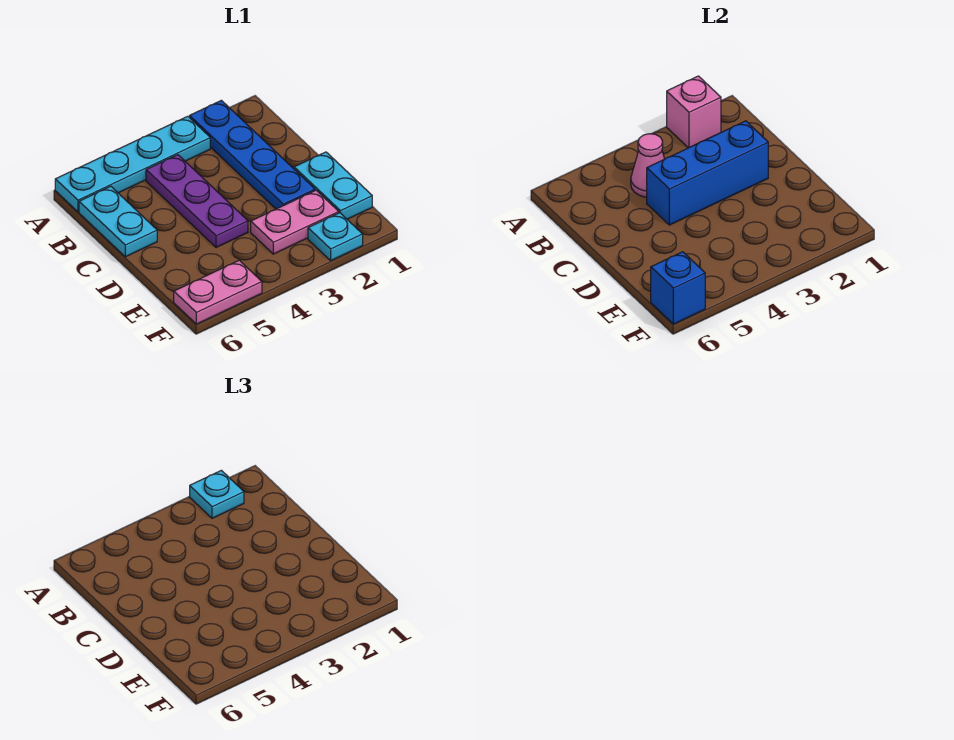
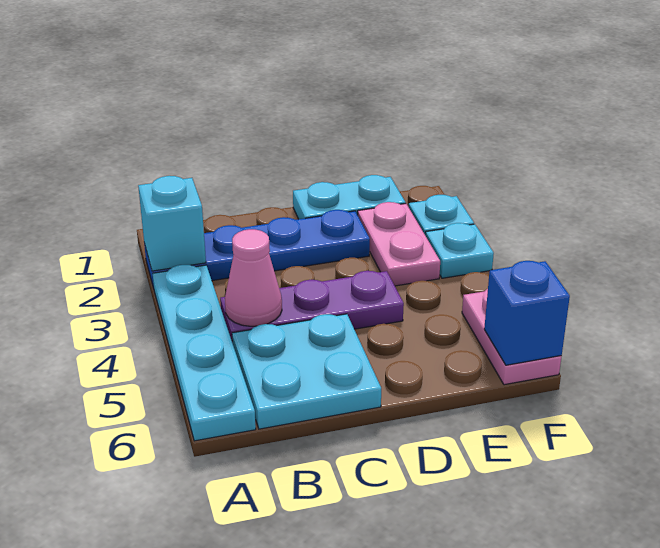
pink 1x1 brick [667,76,721,148] -> cyan 1x1 brick [138,176,206,271]
cyan 1x1 plate [190,470,244,518] -> cyan 1x1 plate moved to [426,223,494,278]
cyan 1x2 plate [79,186,157,257] -> cyan 2x2 plate [232,314,381,429]
blue 1x3 brick [647,121,768,225] -> none

